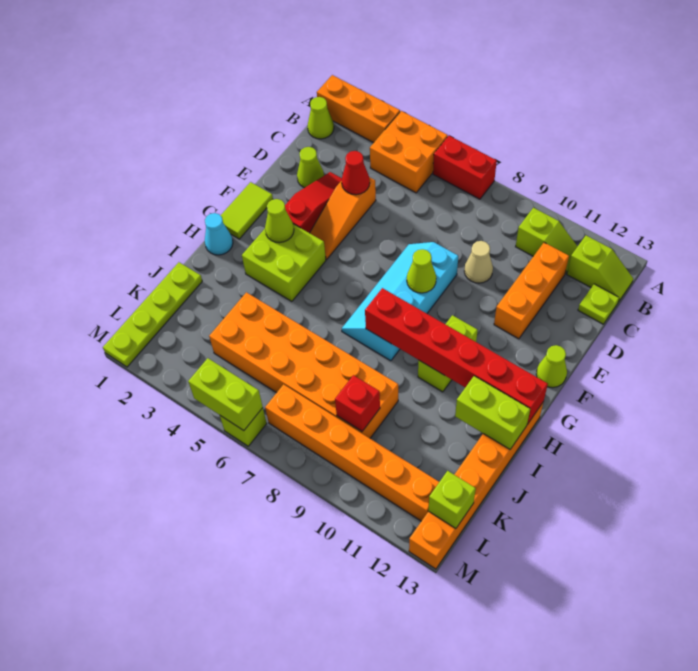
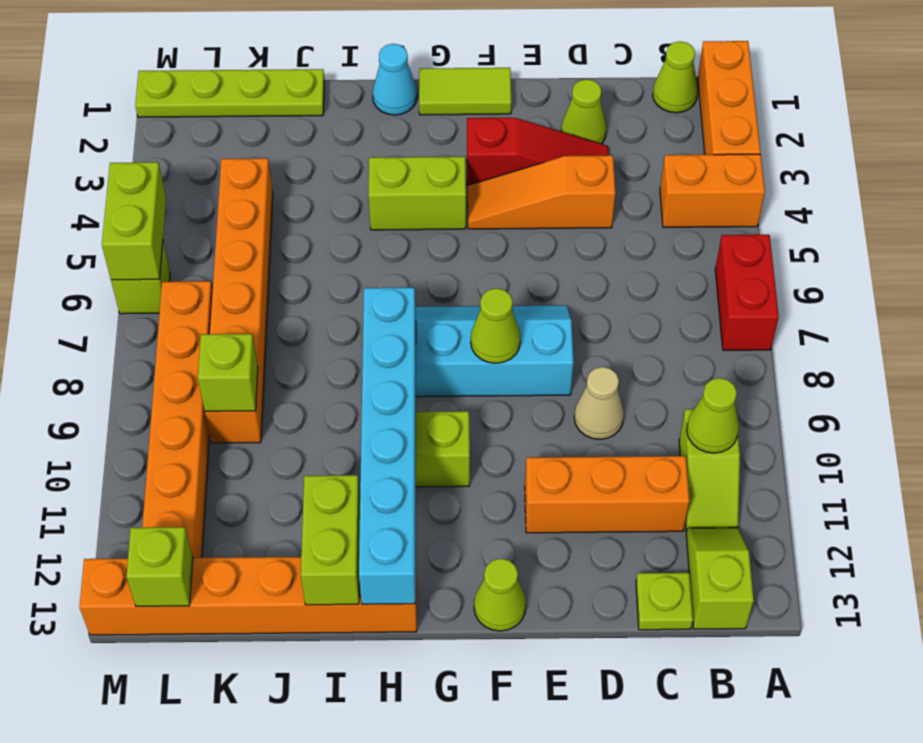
orange 2x2 brick [370,111,448,193] -> orange 1x2 brick [660,154,765,227]
lime 1x2 slope [567,236,633,302] -> lime 1x2 slope turned to [686,528,754,629]
red 1x1 cone [342,151,370,195] -> none
lime 2x2 brick [242,224,326,302] -> lime 1x2 brick [369,157,466,230]
lime 1x1 cone [265,199,294,243] -> lime 1x1 cone moved to [687,378,739,453]
red 1x6 brick [365,288,548,425] -> cyan 1x6 brick [359,288,416,604]
orange 2x6 brick [209,292,398,438] -> orange 1x6 brick [205,158,273,443]
red 1x1 brick [335,375,380,431] -> lime 1x1 brick [198,334,258,411]

